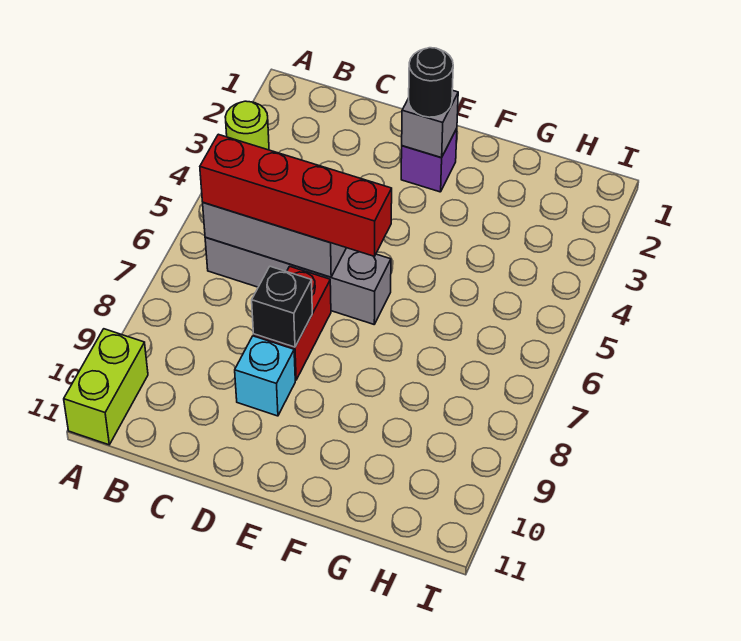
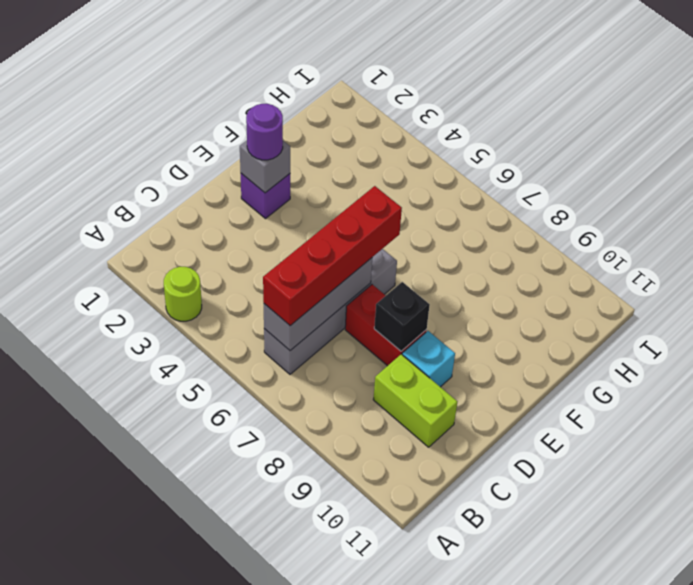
lime 1x2 brick [64,329,148,445] -> lime 1x2 brick moved to [373,354,458,447]
black 1x1 round brick [409,48,453,117] -> purple 1x1 round brick [246,104,283,160]

